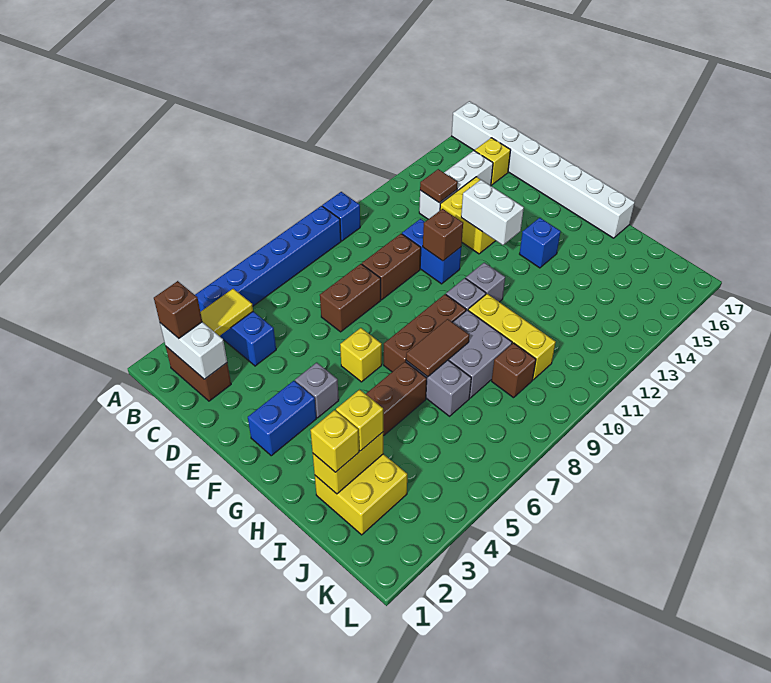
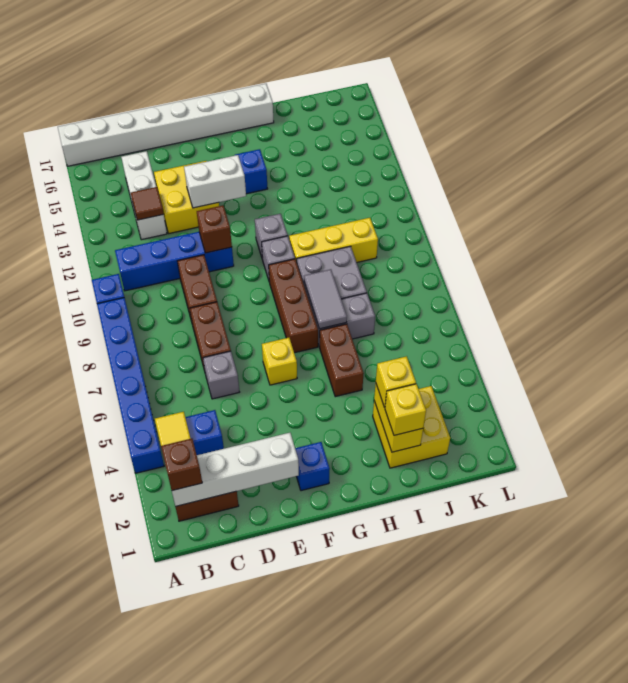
white 1x2 brick [160,322,227,379] -> white 1x4 brick [172,433,299,506]
yellow 1x1 brick [475,138,511,185] -> none
blue 1x2 brick [402,219,461,284] -> blue 1x4 brick [115,232,234,291]
blue 1x2 brick [248,381,316,456] -> blue 1x1 brick [295,442,330,491]
grey 1x1 brick [295,363,339,418] -> grey 1x1 brick moved to [203,351,239,399]
brown 1x2 tile [406,319,469,377] -> grey 1x2 tile [304,269,347,329]
brown 1x1 brick [492,343,536,398] -> none

